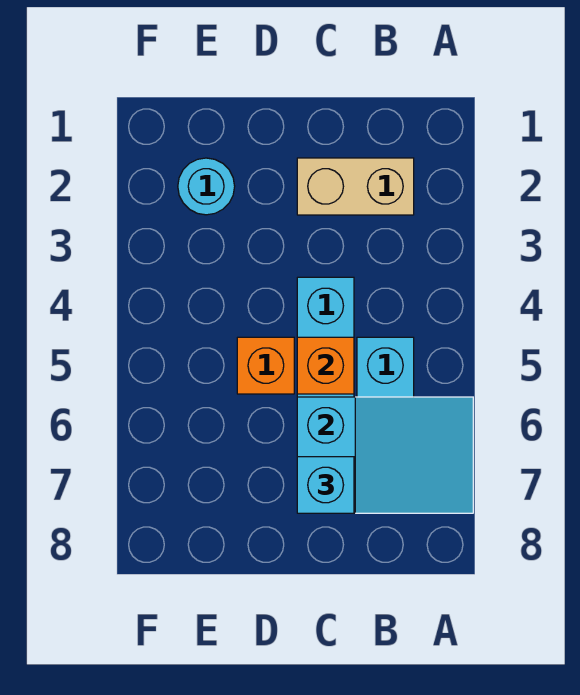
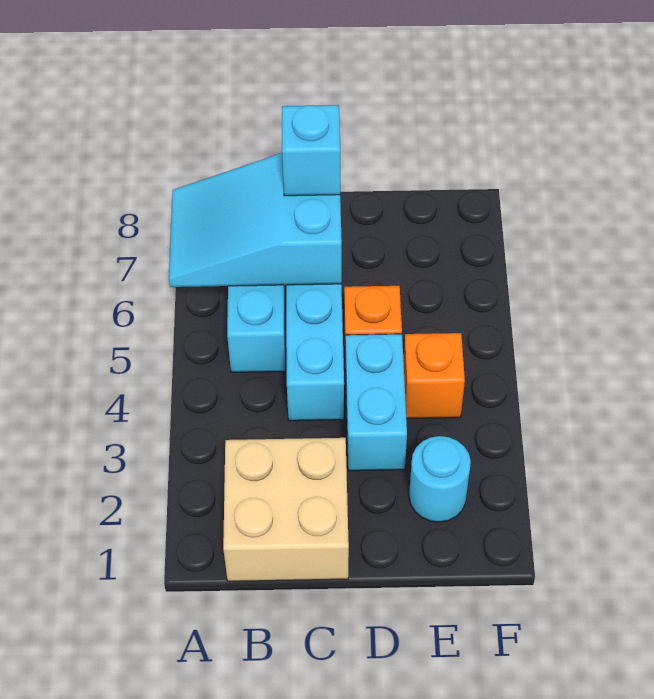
tan 1x2 brick [297,158,414,215] -> tan 2x2 brick [223,438,349,581]
orange 1x1 brick [297,337,354,394] -> orange 1x1 brick moved to [403,333,465,419]
none -> cyan 1x2 brick [345,334,407,471]

